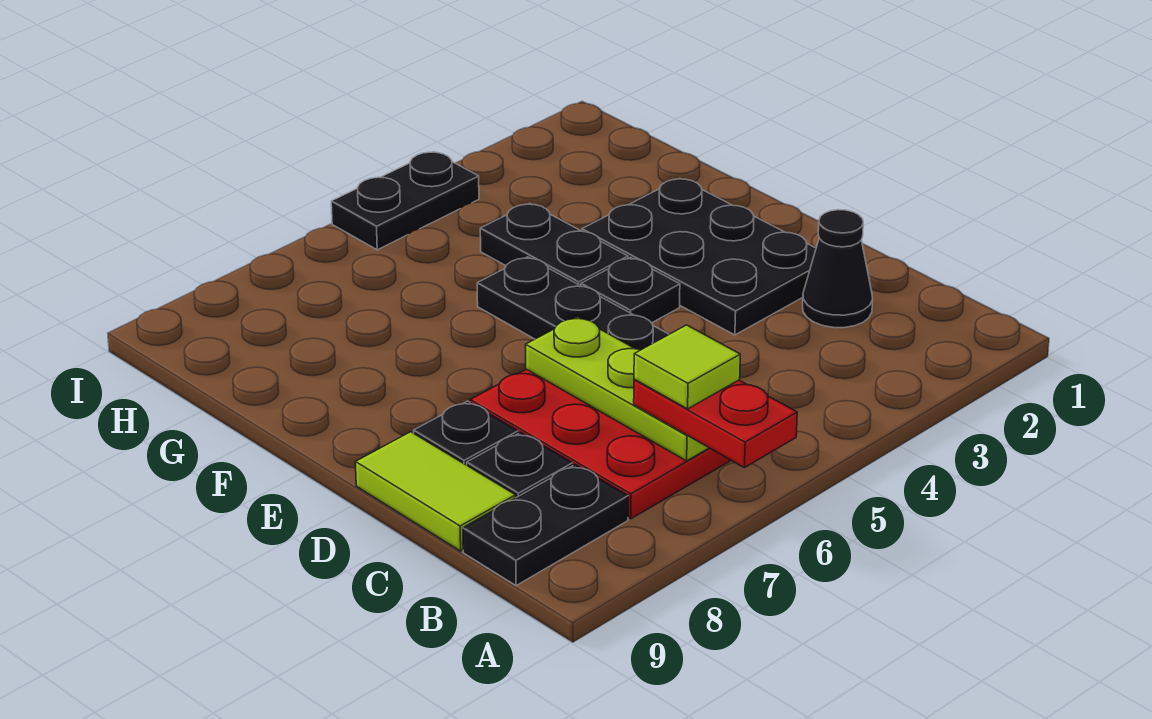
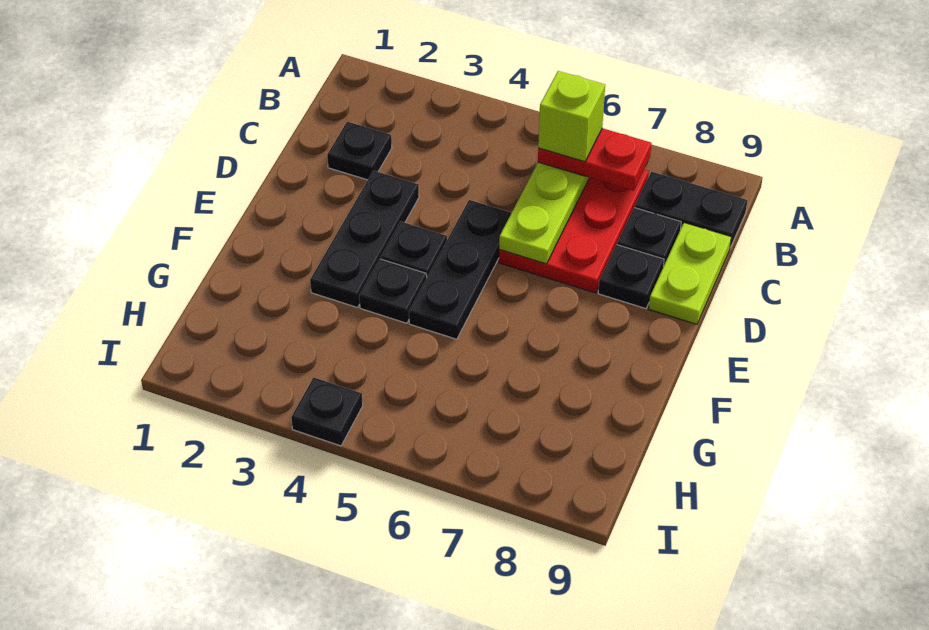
red 1x2 plate [634,379,797,468] -> red 1x2 plate turned to [538,128,651,191]
lime 1x1 tile [634,325,740,409] -> lime 1x1 brick [538,71,605,162]
black 1x1 cone [803,210,873,328] -> black 1x1 plate [327,122,392,180]
lime 1x2 tile [355,432,516,551] -> lime 1x2 plate [649,223,731,324]
black 2x3 plate [582,178,816,335] -> black 1x3 plate [310,171,419,308]
black 1x2 plate [480,203,628,286] -> black 1x1 plate [359,259,427,323]
black 1x2 plate [331,152,479,250] -> black 1x1 plate [291,377,363,446]

